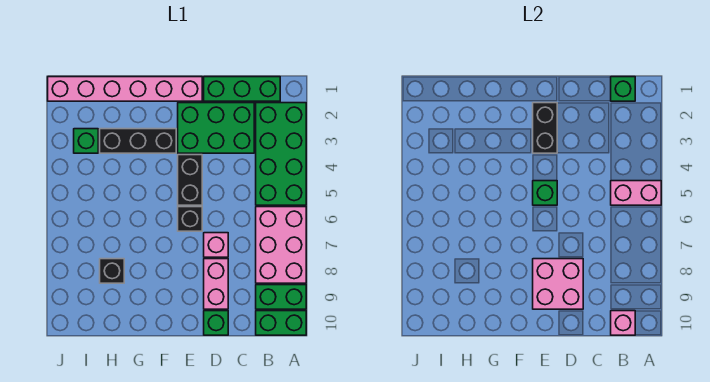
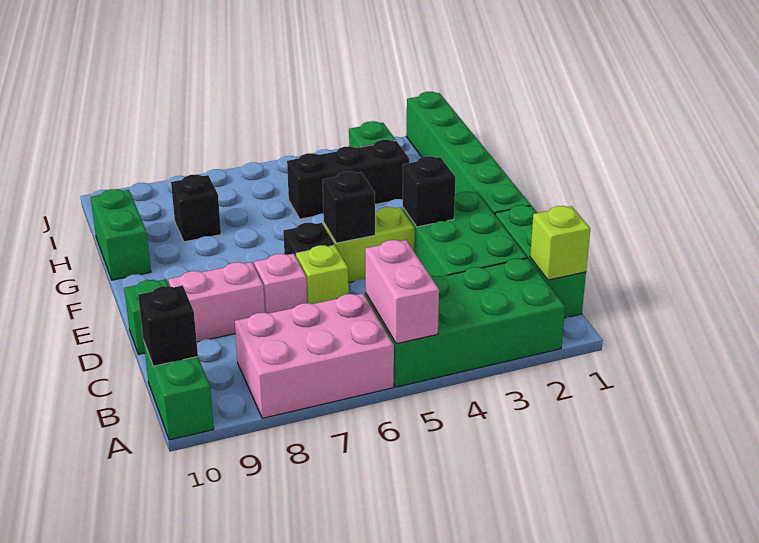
green 1x2 brick [256,285,306,309] -> green 1x2 brick moved to [91,189,151,280]
green 1x1 brick [611,77,635,101] -> lime 1x1 brick [530,206,590,280]
pink 1x1 brick [611,311,635,335] -> black 1x1 brick [138,285,198,366]
none -> lime 1x1 brick [296,245,349,304]
pink 2x2 brick [533,259,583,309] -> none
pink 1x6 brick [48,77,202,101] -> green 1x6 brick [406,92,531,215]
black 1x2 brick [533,103,557,153] -> black 1x1 brick [403,156,455,227]
black 1x2 brick [178,155,202,205] -> lime 1x2 brick [324,207,415,283]
green 1x1 brick [533,181,557,205] -> black 1x1 brick [323,171,375,243]
black 1x3 brick [100,129,176,153] -> black 1x3 brick turned to [287,140,409,219]

